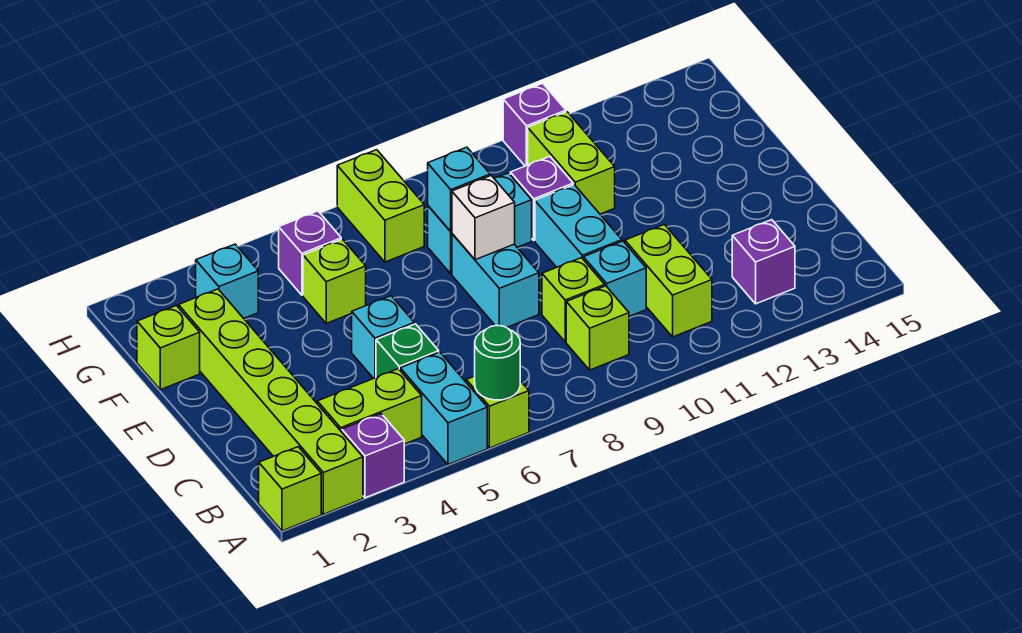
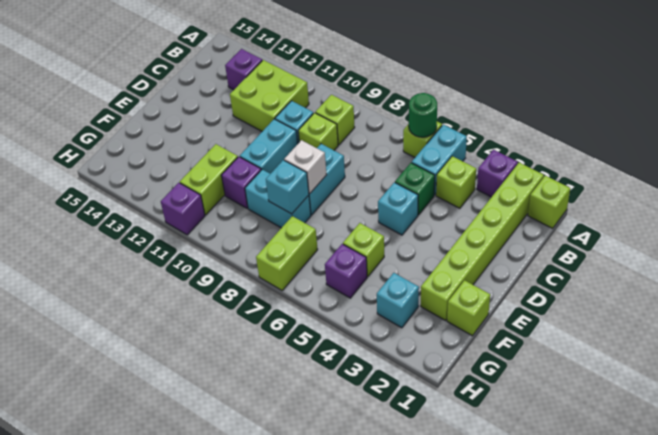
lime 1x2 brick [317,369,422,444] -> lime 1x1 brick [436,156,476,208]
lime 1x2 brick [625,225,712,337] -> lime 2x2 brick [230,60,309,131]

